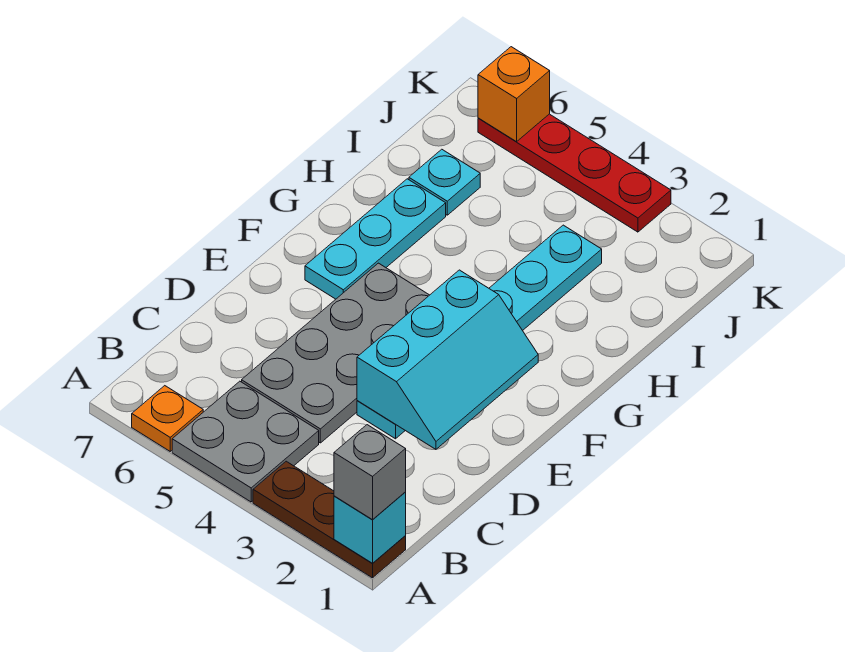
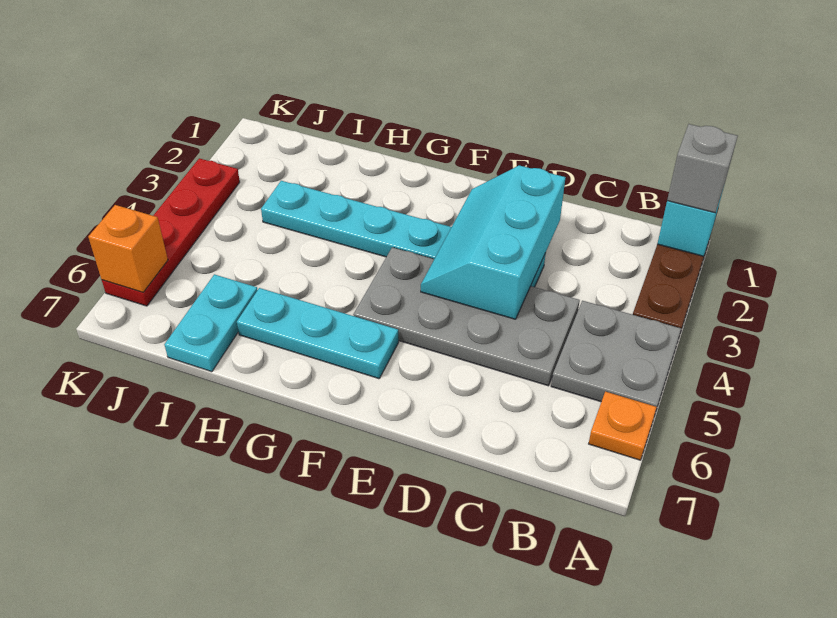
cyan 2x3 slope [357,270,538,449] -> cyan 2x3 slope turned to [421,165,566,319]
cyan 1x1 plate [409,149,480,215] -> cyan 1x2 plate [164,274,257,372]

